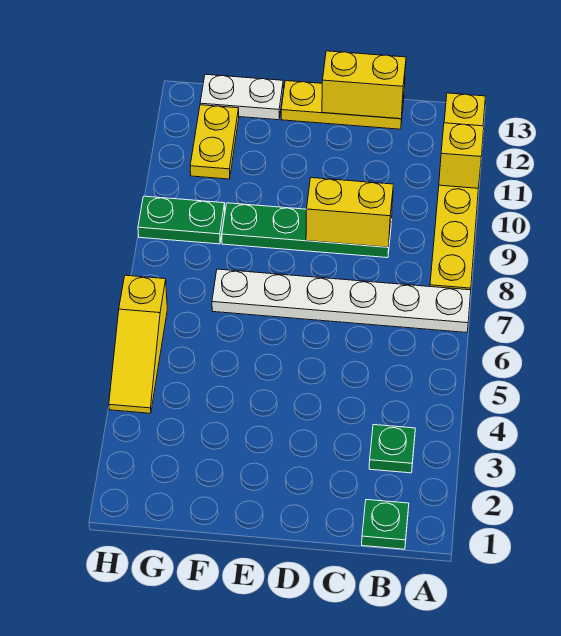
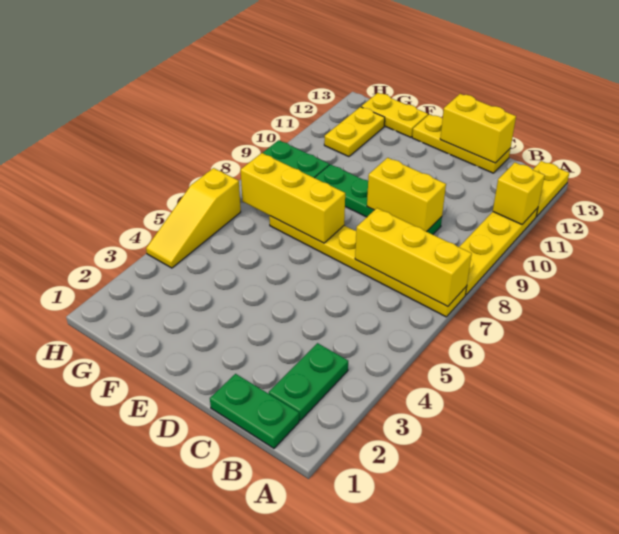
white 1x6 plate [212,269,471,333] -> yellow 1x6 plate [269,216,467,317]
none -> yellow 1x3 brick [355,208,472,307]
green 1x1 plate [362,500,409,549] -> green 1x2 plate [210,374,299,448]
green 1x1 plate [369,425,415,473] -> green 1x2 plate [269,343,348,421]
none -> yellow 1x3 brick [241,153,345,243]
white 1x2 plate [200,74,283,120] -> yellow 1x2 plate [361,93,428,137]

